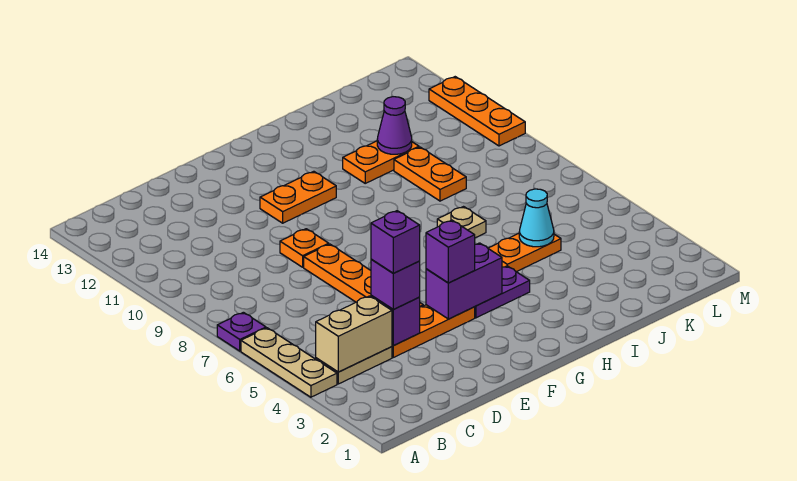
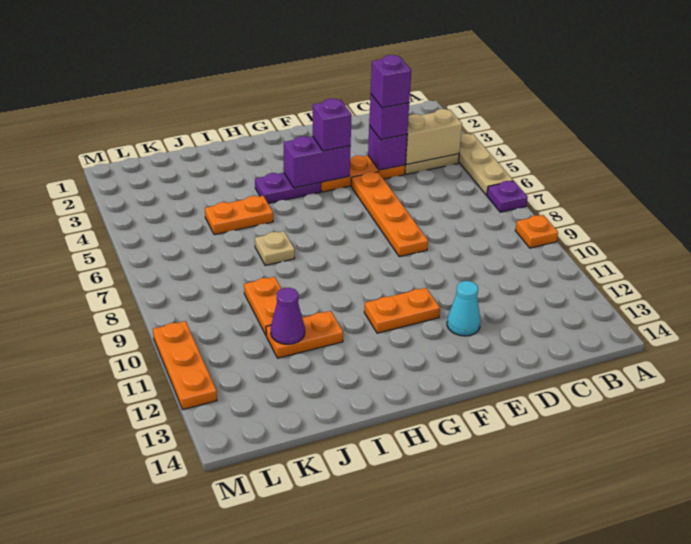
orange 1x1 plate [280,229,329,267] -> orange 1x1 plate moved to [515,215,558,248]
cyan 1x1 cone [519,189,554,247] -> cyan 1x1 cone moved to [447,281,480,336]

